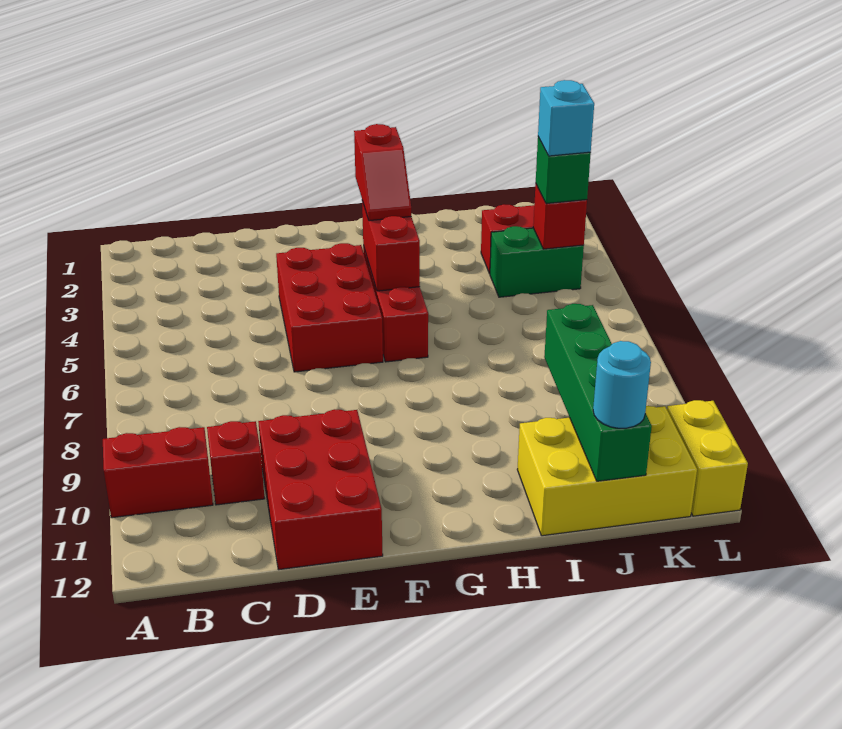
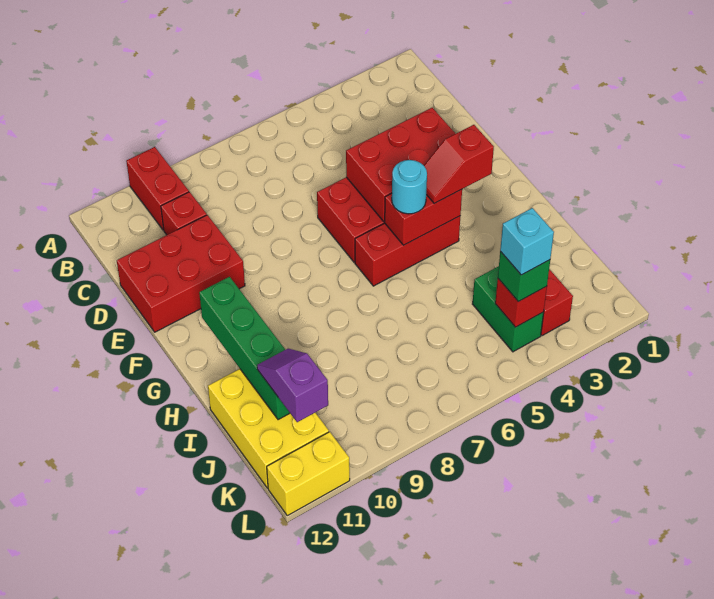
none -> red 2x3 brick [346,108,456,221]
green 1x4 brick [544,304,652,481] -> green 1x4 brick turned to [199,277,290,420]
none -> purple 1x2 slope [257,349,328,422]
cyan 1x1 round brick [593,341,651,428] -> cyan 1x1 round brick moved to [392,160,427,214]

